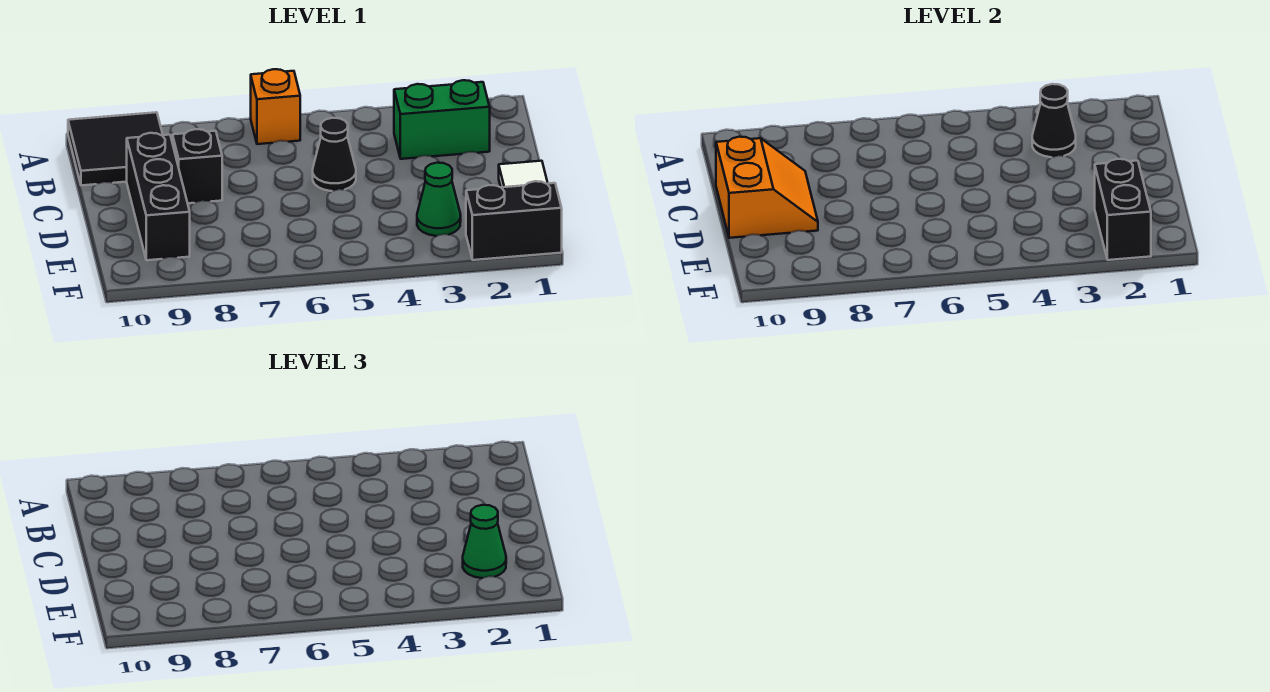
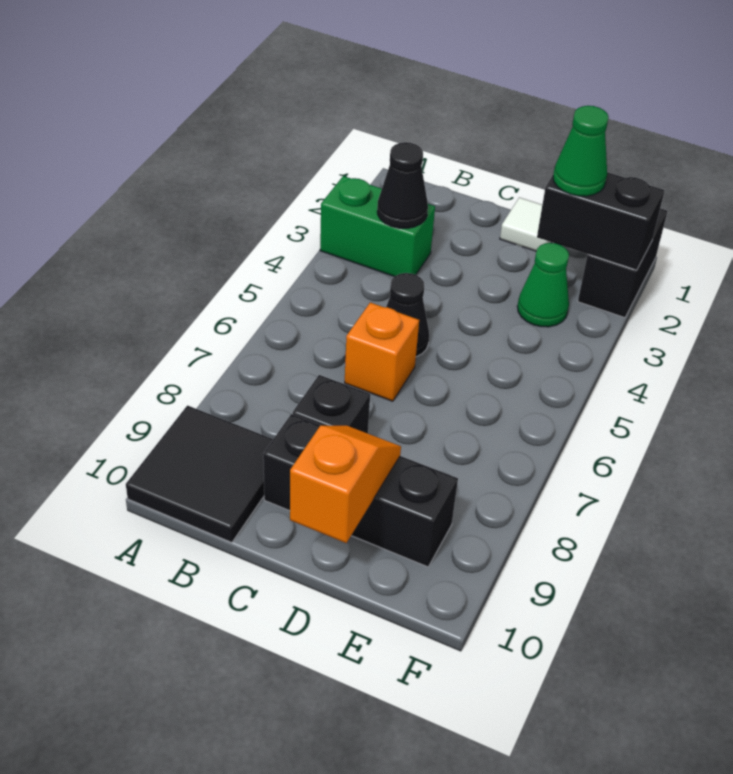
orange 1x1 brick [251,69,300,144] -> orange 1x1 brick moved to [345,302,419,401]
green 1x2 brick [394,80,490,159] -> green 1x2 brick turned to [320,176,435,277]
orange 2x2 slope [716,137,818,238] -> orange 1x2 slope [290,426,401,543]

